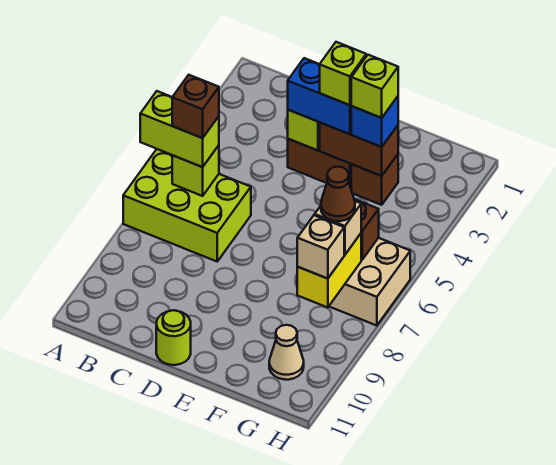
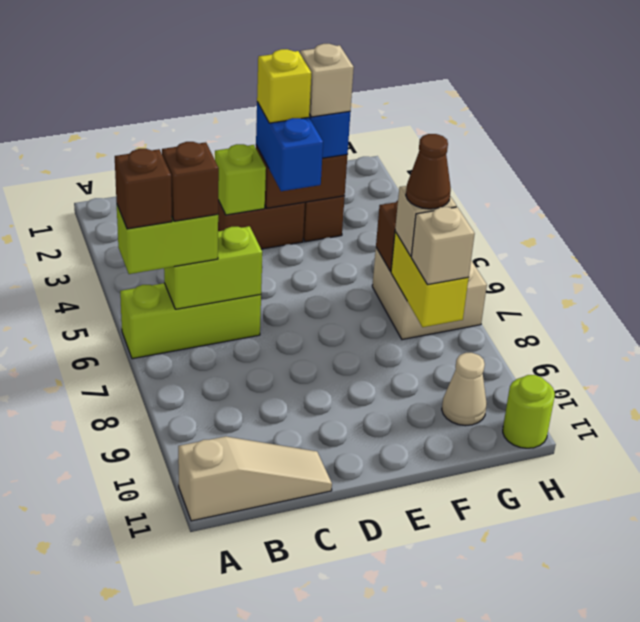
lime 2x3 brick [123,149,251,261] -> lime 1x3 brick [120,283,261,359]
none -> brown 1x1 brick [115,149,172,229]
none -> tan 1x3 slope [178,436,332,521]
lime 1x1 brick [172,145,219,196] -> lime 1x2 brick [164,226,262,309]
blue 1x2 brick [288,58,351,134] -> blue 1x2 brick turned to [256,102,323,191]
lime 1x1 round brick [156,310,191,365] -> lime 1x1 round brick moved to [503,375,555,448]
lime 1x1 brick [320,42,366,105] -> yellow 1x1 brick [257,49,311,123]
lime 1x1 brick [351,55,398,118] -> tan 1x1 brick [300,44,354,117]

